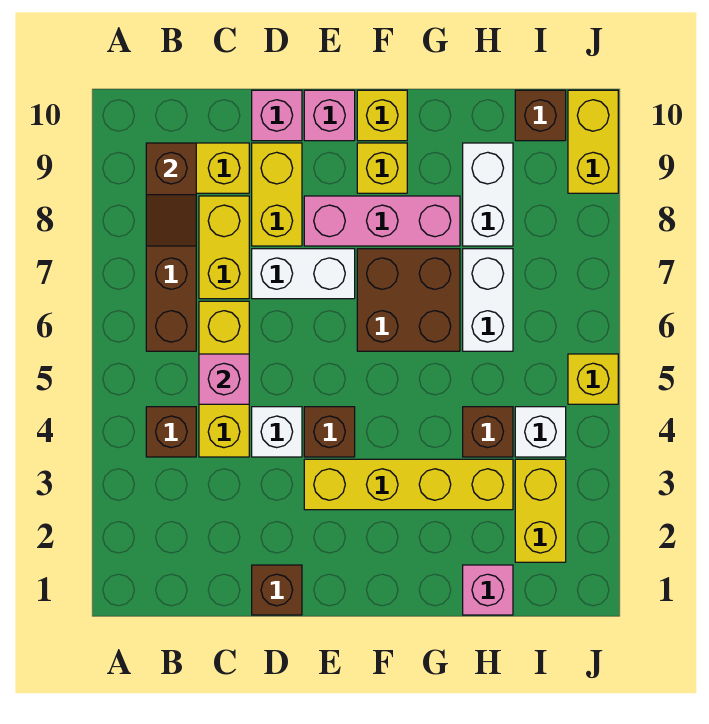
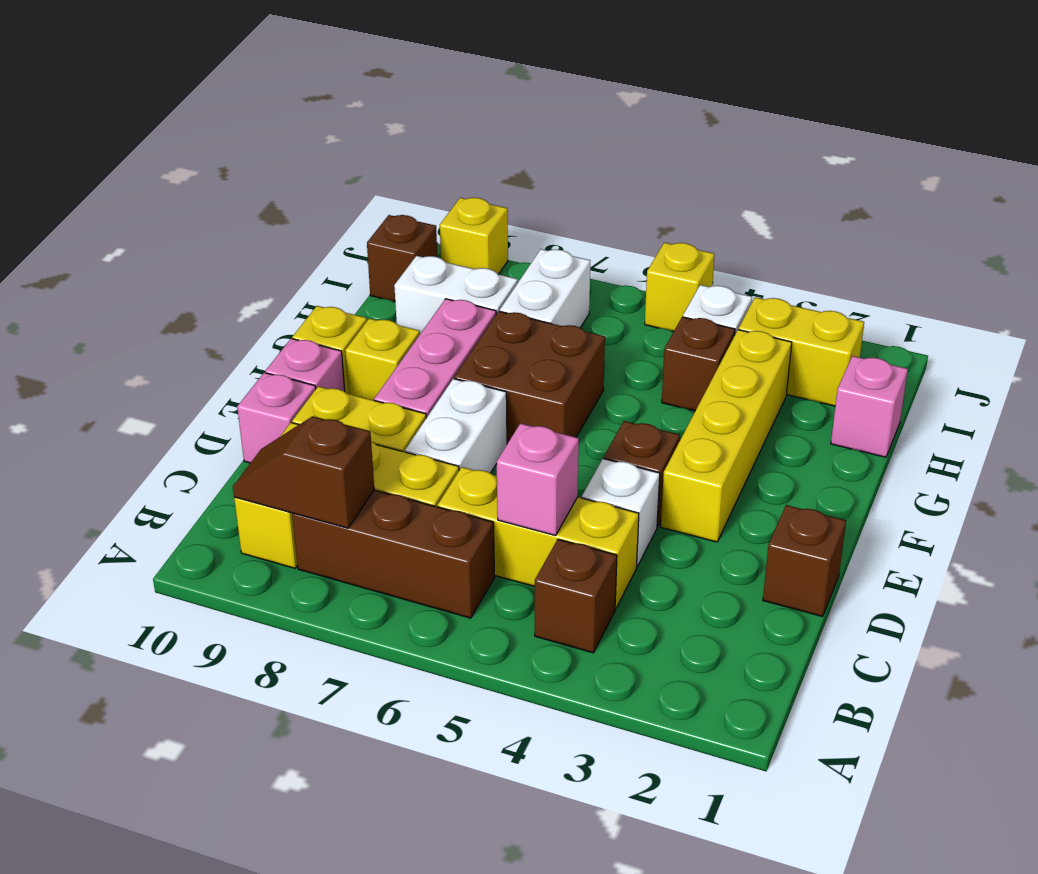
brown 1x2 slope [146,143,196,246] -> brown 1x2 slope turned to [233,416,374,528]
white 1x2 brick [463,249,513,351] -> white 1x2 brick turned to [500,249,590,328]
yellow 1x2 brick [568,90,618,193] -> yellow 1x1 brick [440,198,508,274]

